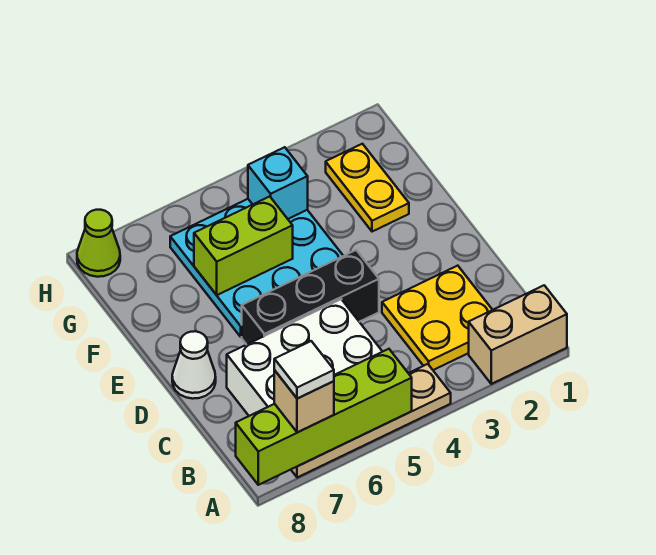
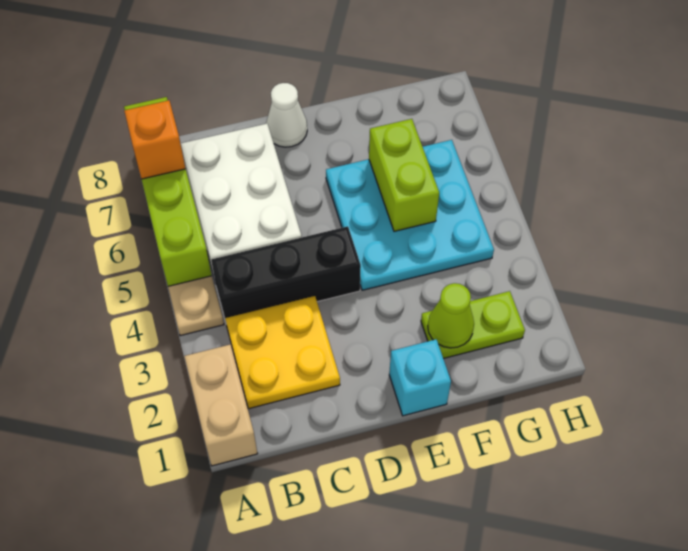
tan 1x1 brick [274,370,334,433] -> orange 1x1 brick [124,100,186,179]
white 1x1 tile [274,341,334,399] -> none
black 1x3 brick [242,250,379,345] -> black 1x3 brick turned to [211,226,361,321]
yellow 1x2 plate [326,144,409,232] -> lime 1x2 plate [421,291,525,359]
cyan 1x1 brick [248,147,308,219] -> cyan 1x1 brick moved to [389,339,451,416]
lime 1x1 cone [77,210,120,277] -> lime 1x1 cone moved to [428,283,474,348]

